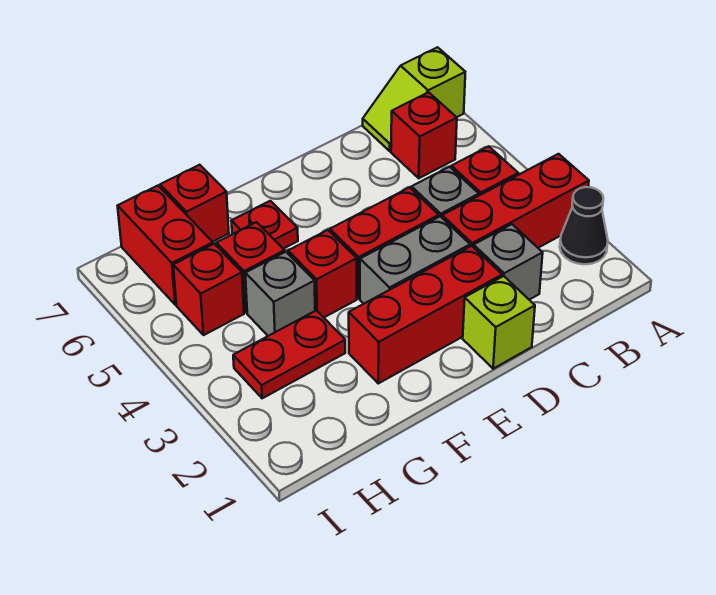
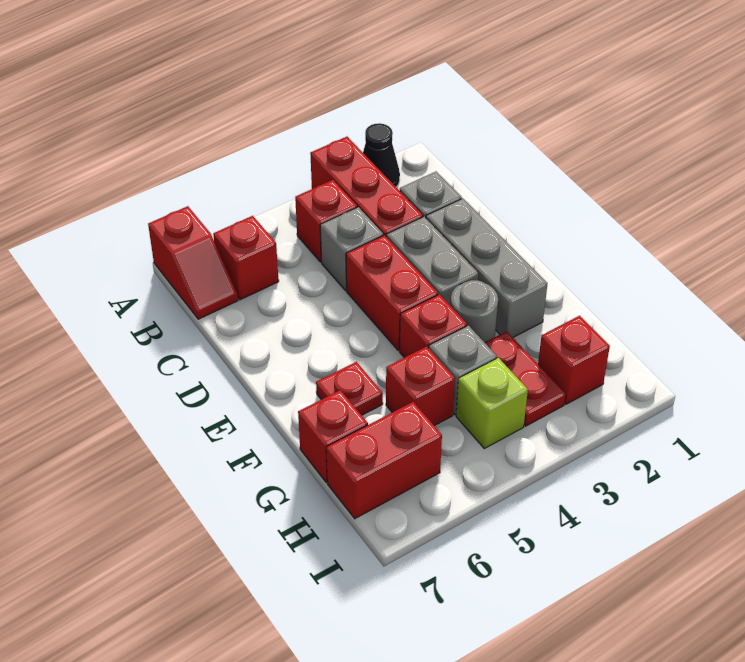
lime 1x2 slope [363,47,465,151] -> red 1x2 slope [148,206,238,319]
lime 1x1 brick [463,276,535,369] -> lime 1x1 brick moved to [456,358,528,449]
red 1x3 brick [349,246,502,383] -> grey 1x3 brick [426,198,548,337]
none -> grey 1x1 round brick [450,280,498,343]
red 1x1 brick [173,244,244,335] -> red 1x1 brick moved to [538,316,610,404]

